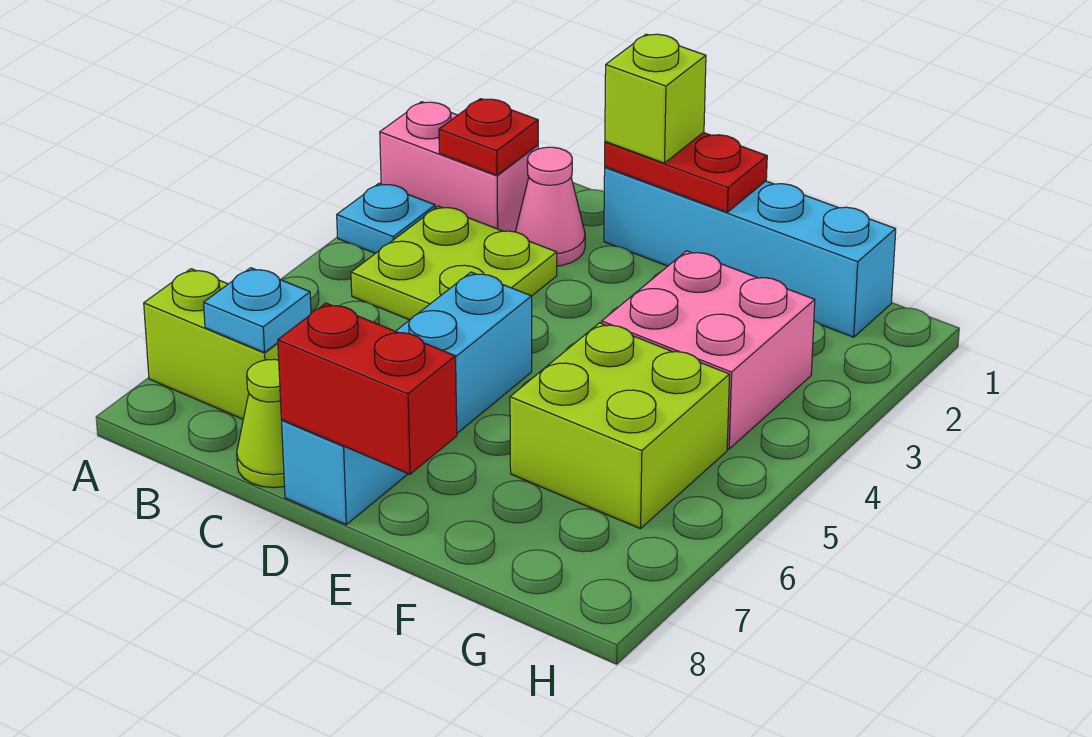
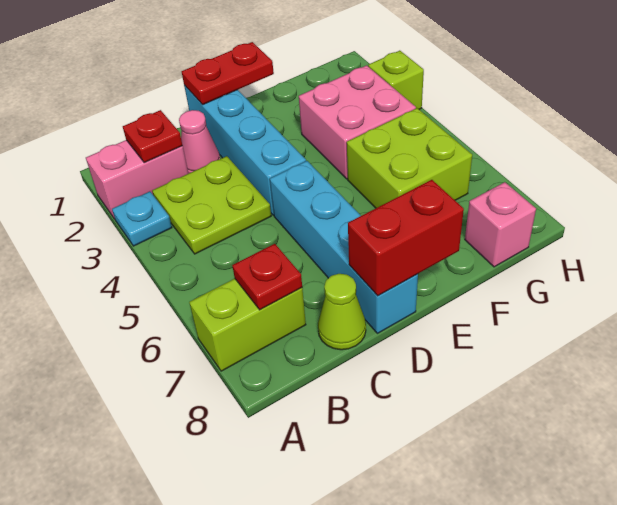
cyan 1x1 plate [204,268,311,352] -> red 1x1 plate [232,244,302,310]
cyan 1x4 brick [604,167,896,337] -> cyan 1x4 brick turned to [184,85,306,215]
lime 1x1 brick [605,34,706,163] -> lime 1x1 brick moved to [368,51,424,109]
none -> pink 1x1 brick [465,182,536,267]

